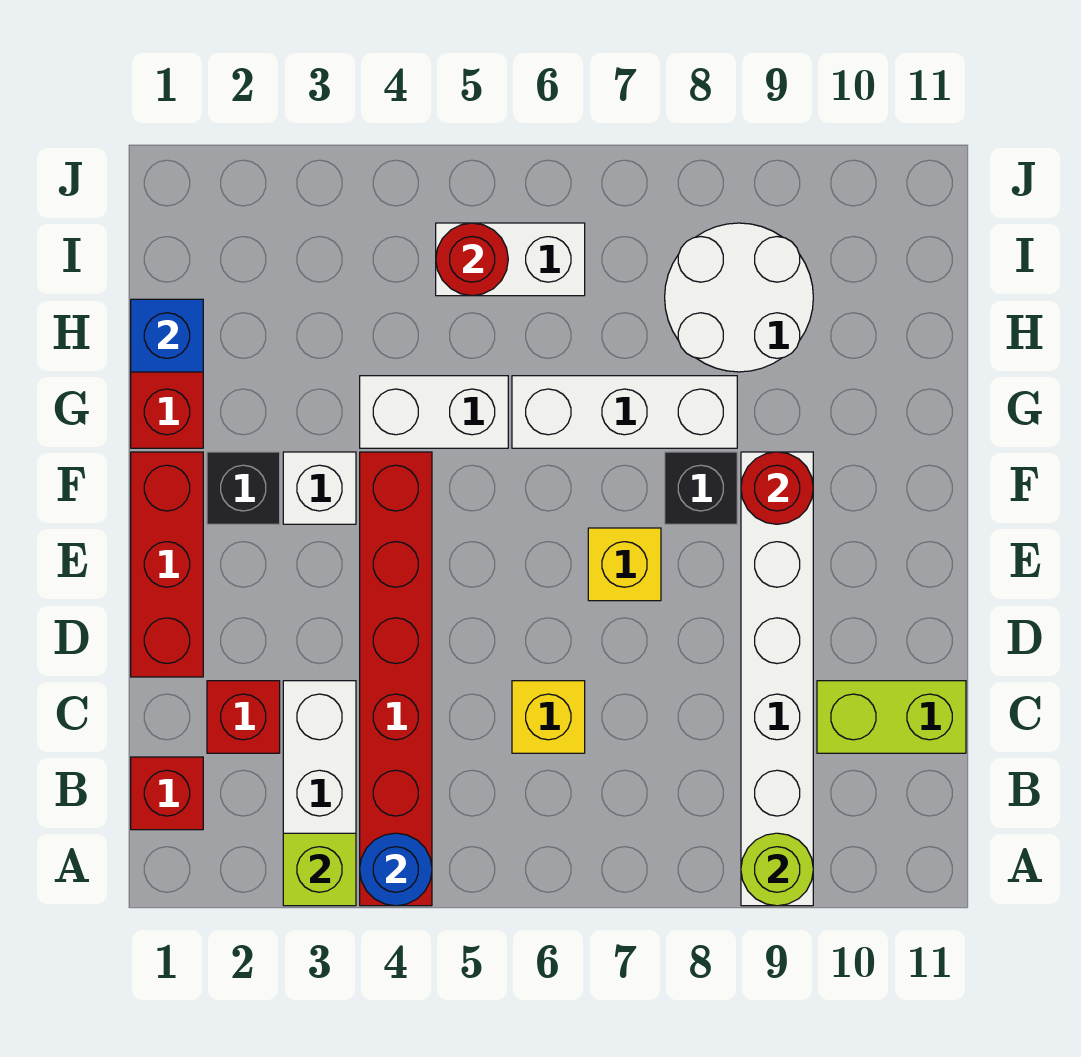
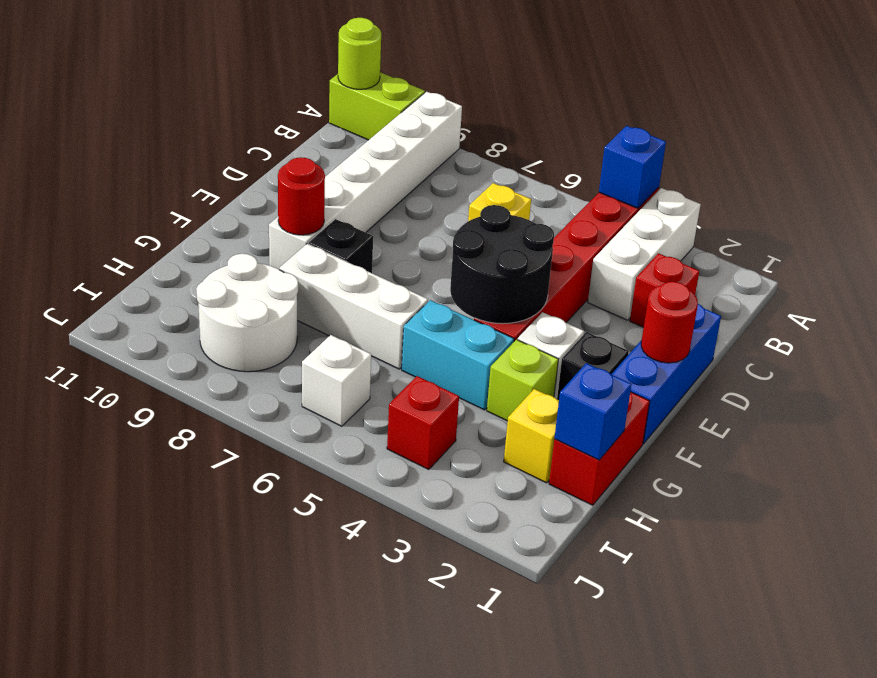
lime 1x1 brick [283,833,356,906] -> lime 1x1 brick moved to [487,340,558,421]
blue 1x1 round brick [360,833,432,906] -> blue 1x1 brick [599,126,666,208]
lime 1x1 round brick [741,833,813,906] -> lime 1x1 round brick moved to [338,18,381,89]
red 1x1 brick [131,757,203,830] -> red 1x1 brick moved to [387,376,459,470]
lime 1x2 brick [817,681,966,753] -> lime 1x2 brick moved to [329,72,425,140]
red 1x3 brick [131,452,203,677] -> blue 1x3 brick [611,304,721,444]
none -> black 2x2 round brick [450,205,554,324]
yellow 1x1 brick [588,528,661,601] -> yellow 1x1 brick moved to [504,389,559,483]
white 1x2 brick [360,376,508,448] -> cyan 1x2 brick [402,300,514,410]
white 1x2 brick [436,223,585,296] -> white 1x1 brick [302,335,371,426]
red 1x1 round brick [436,223,508,296] -> red 1x1 round brick moved to [641,282,698,363]

